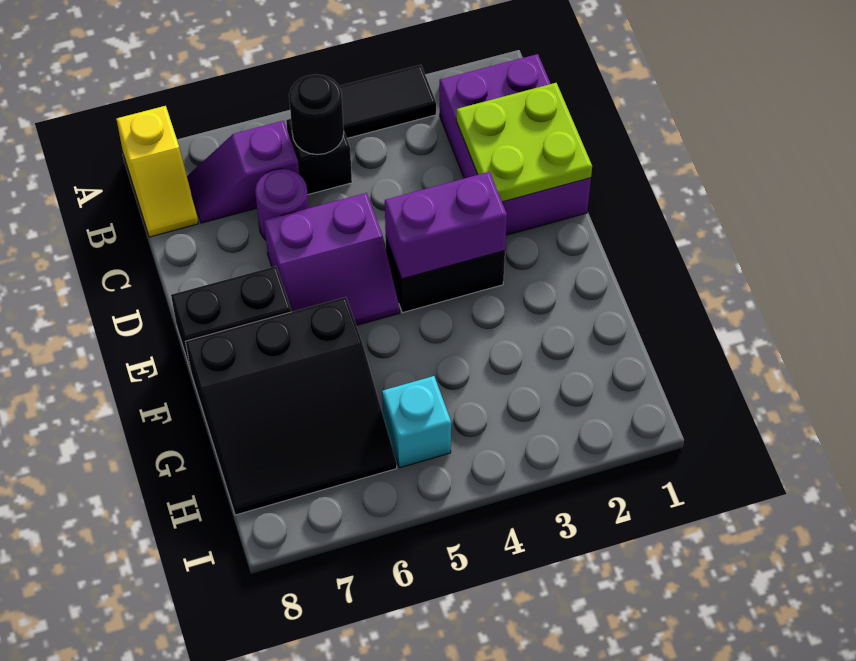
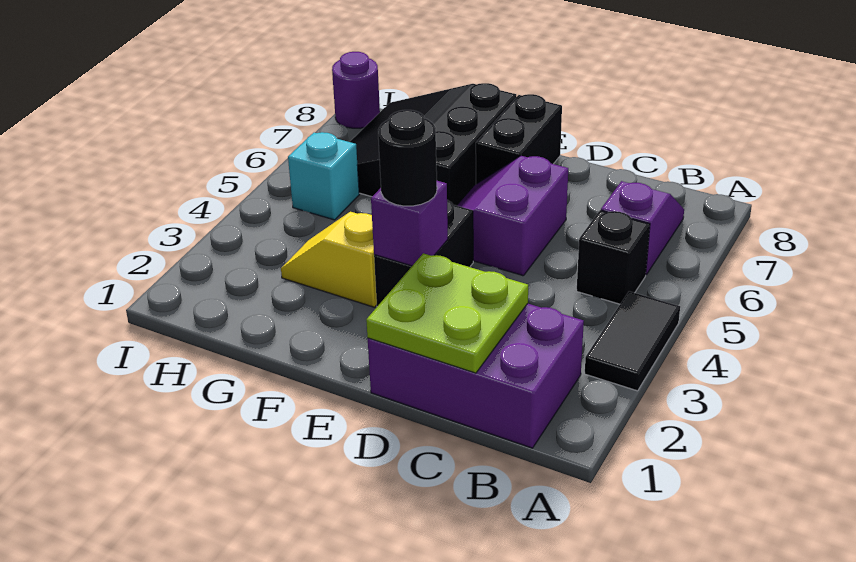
yellow 1x2 slope [116,106,198,237] -> yellow 1x2 slope moved to [281,212,377,307]
black 1x1 round brick [289,74,344,155] -> black 1x1 round brick moved to [378,110,437,206]
purple 1x1 round brick [255,169,309,240] -> purple 1x1 round brick moved to [332,52,380,128]
purple 1x2 brick [385,172,507,279] -> purple 1x1 brick [371,181,448,266]

